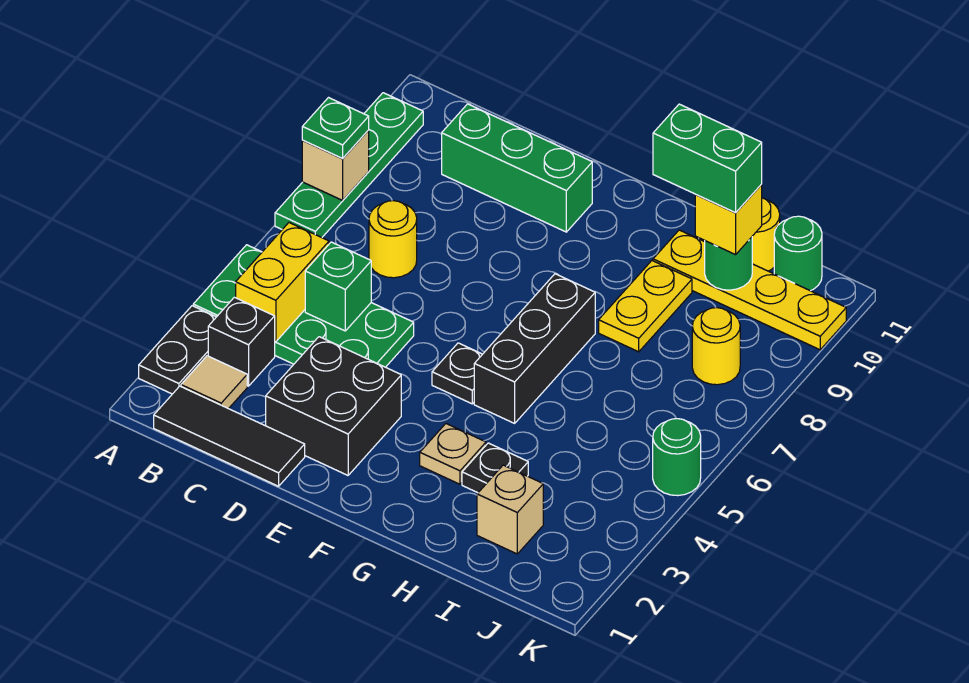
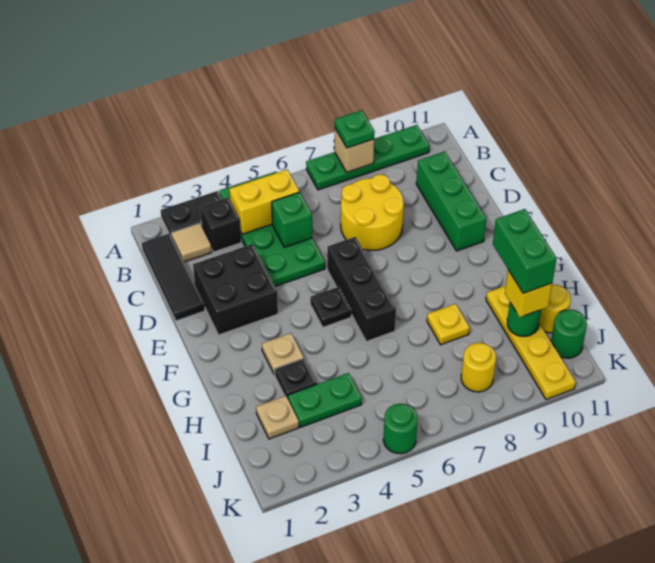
yellow 1x1 round brick [369,201,417,278] -> yellow 2x2 round brick [341,174,404,250]
black 1x3 brick [474,274,595,423] -> black 1x3 brick turned to [327,237,396,341]
yellow 1x2 plate [599,261,692,352] -> yellow 1x1 plate [427,304,470,345]
tan 1x1 brick [477,465,543,554] -> tan 1x1 plate [256,396,299,439]
none -> green 1x2 plate [288,373,362,427]

